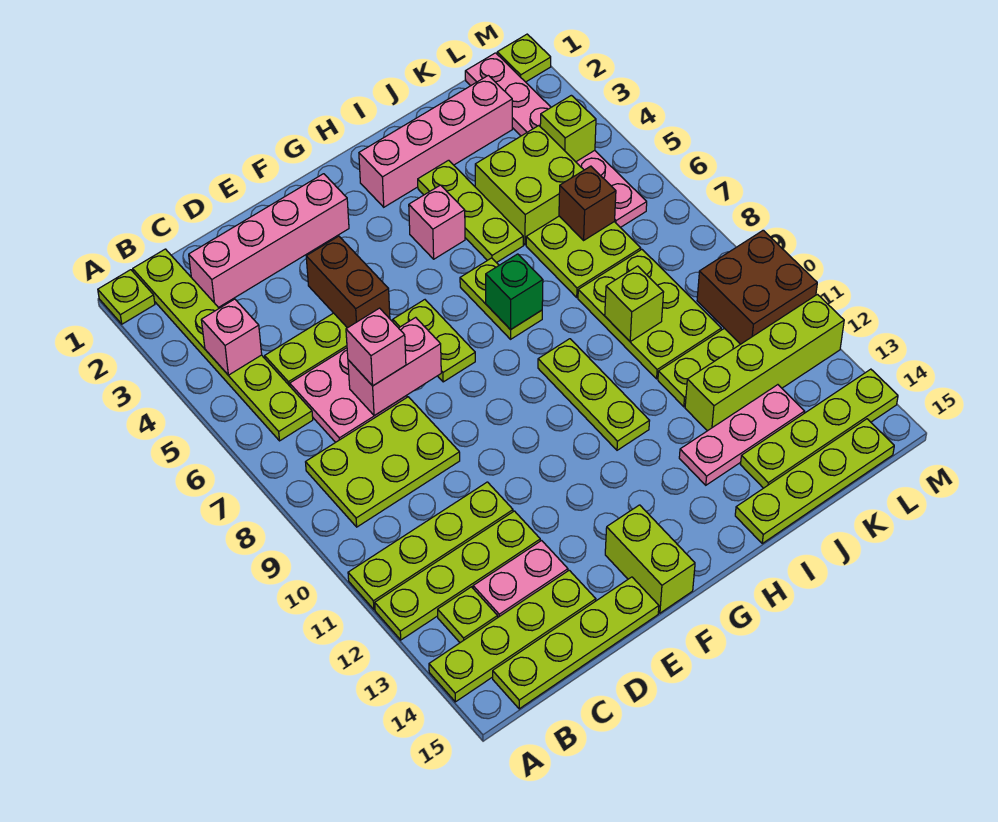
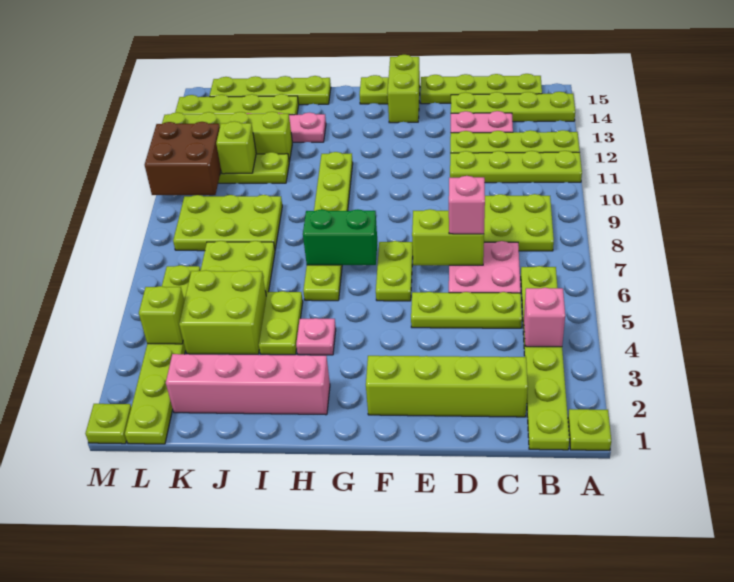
lime 1x1 plate [438,587,498,643] -> lime 1x1 plate moved to [360,75,389,104]
pink 1x4 brick [189,174,349,308] -> lime 1x4 brick [366,356,528,417]
pink 1x2 brick [348,317,441,416] -> lime 1x2 brick [412,209,484,265]
brown 1x2 brick [306,236,390,328] -> none
pink 1x1 brick [409,185,465,259] -> pink 1x1 plate [296,318,336,355]
green 1x1 brick [486,254,543,330] -> green 1x2 brick [303,209,377,265]
lime 1x3 plate [418,160,523,263] -> lime 1x2 plate [259,291,303,355]
lime 2x3 plate [578,250,721,379] -> lime 2x3 plate turned to [173,195,282,251]
lime 1x1 brick [605,266,664,342] -> lime 1x1 brick moved to [216,121,256,174]
brown 1x1 brick [559,166,616,240] -> none
pink 1x6 plate [465,53,647,228] -> lime 1x6 plate [125,265,201,444]

